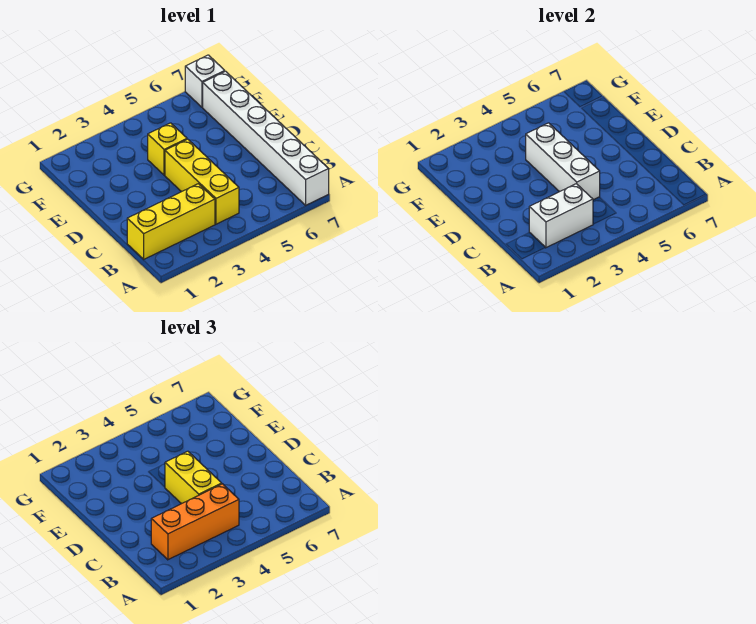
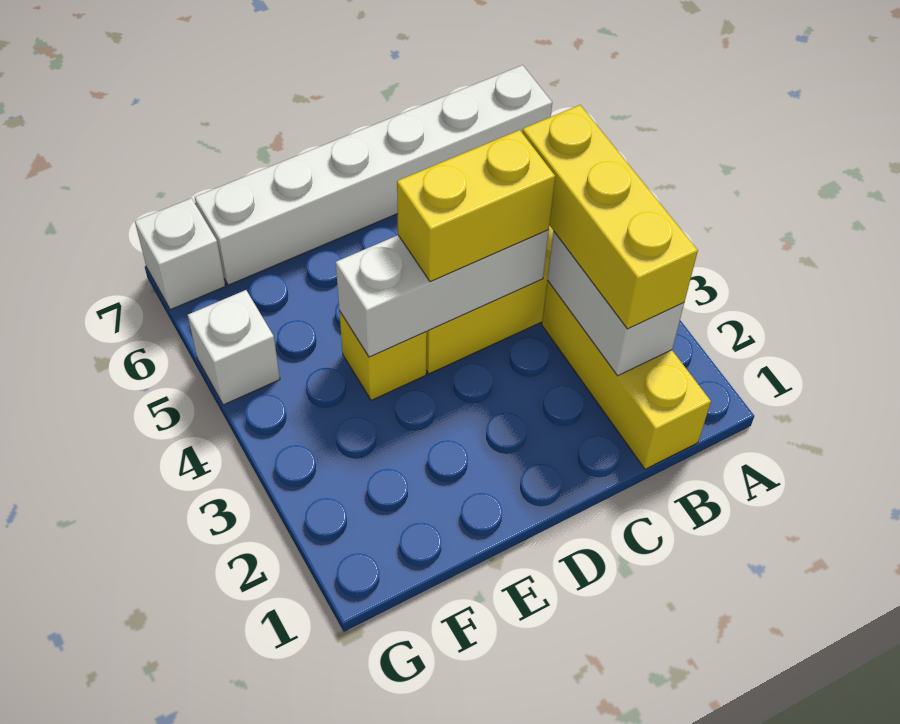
orange 1x3 brick [151,484,239,560] -> yellow 1x3 brick [522,105,698,329]
none -> white 1x1 brick [188,290,280,405]

